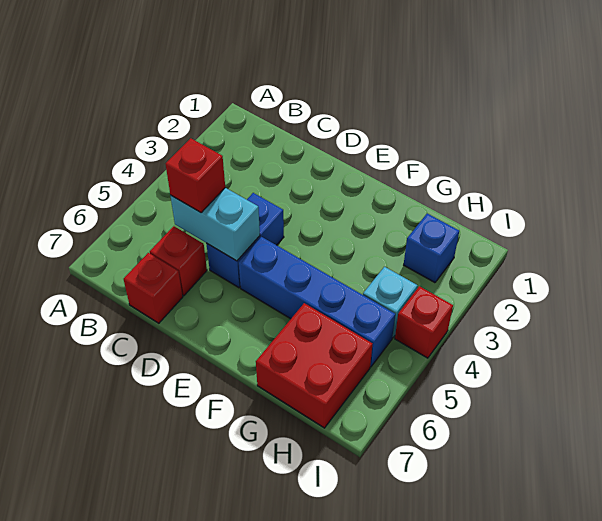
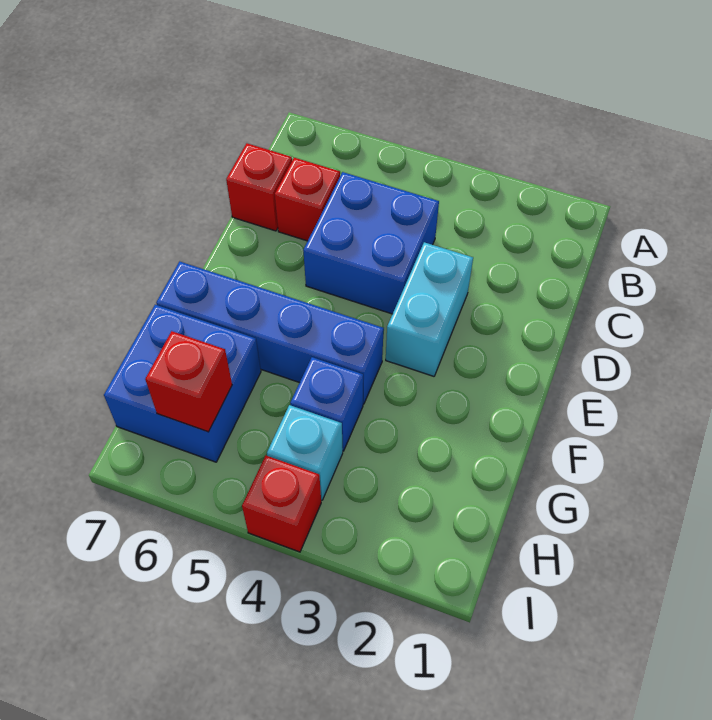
cyan 1x2 brick [170,188,260,261] -> cyan 1x2 brick moved to [386,242,473,376]
red 1x1 brick [166,138,225,213] -> red 1x1 brick moved to [145,331,232,432]
blue 1x2 brick [206,193,284,288] -> blue 2x2 brick [303,172,439,314]
blue 1x4 brick [239,237,395,367] -> blue 1x4 brick turned to [156,262,384,404]
red 2x2 brick [256,303,372,428] -> blue 2x2 brick [104,305,261,462]
blue 1x1 brick [404,214,459,283] -> blue 1x1 brick moved to [290,357,363,451]

